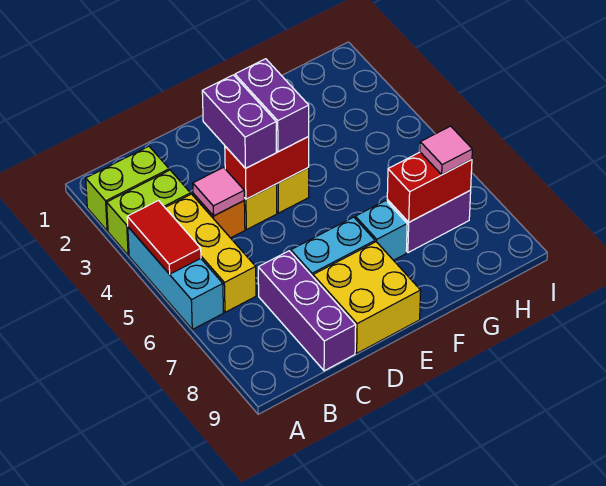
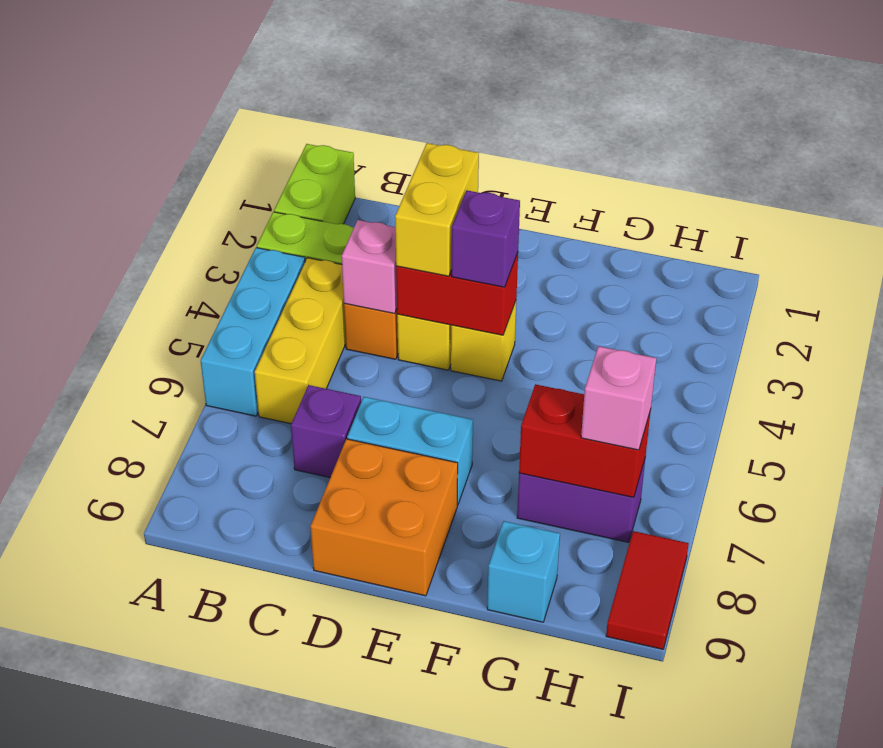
lime 1x2 brick [86,146,169,231] -> lime 1x2 brick turned to [274,144,355,224]
red 1x2 tile [127,201,201,274] -> red 1x2 tile moved to [606,531,689,649]
pink 1x1 tile [193,167,244,216] -> pink 1x1 brick [342,220,397,313]
purple 1x3 brick [258,251,356,371] -> purple 1x1 brick [291,385,361,477]
purple 1x2 brick [202,75,276,168] -> yellow 1x2 brick [395,143,479,276]
yellow 2x2 brick [313,242,421,353] -> orange 2x2 brick [310,439,458,596]
purple 1x2 brick [235,59,309,152] -> purple 1x1 brick [452,191,520,287]
cyan 1x1 brick [355,201,407,260] -> cyan 1x1 brick moved to [487,521,560,622]
pink 1x1 tile [420,126,472,175] -> pink 1x1 brick [581,346,656,450]

